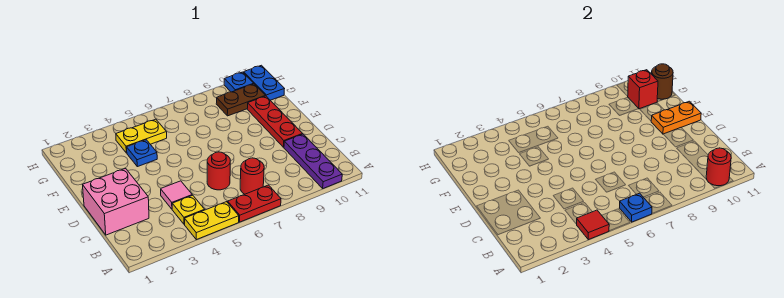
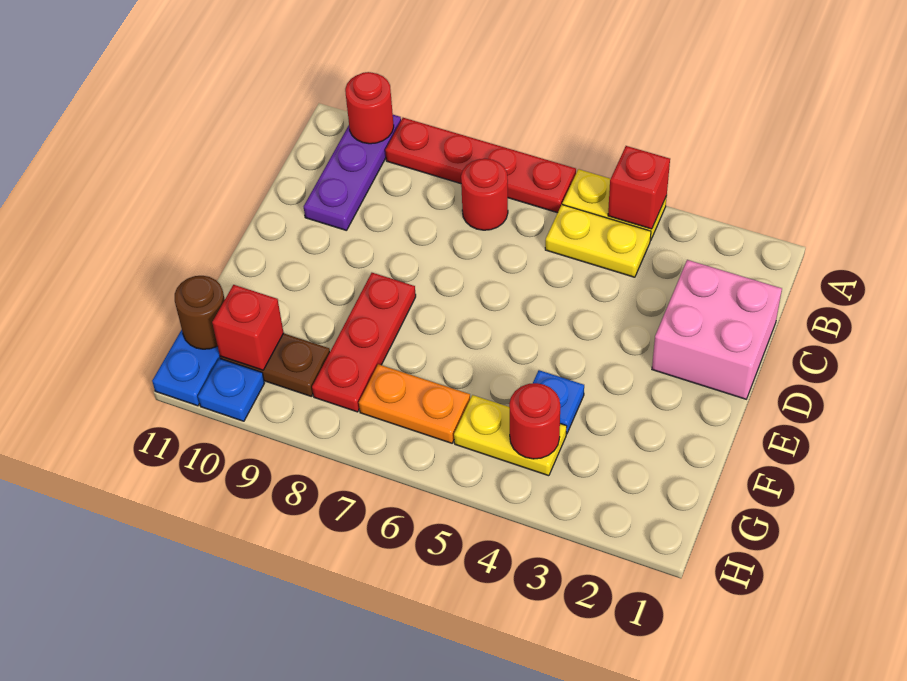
red 1x1 tile [577,210,609,240] -> red 1x1 brick [608,146,670,229]
red 1x2 plate [228,185,281,222] -> red 1x4 plate [385,118,576,213]
blue 1x1 plate [620,193,652,222] -> none
yellow 1x1 plate [172,195,205,224] -> yellow 1x2 plate [545,205,651,277]
pink 1x1 tile [161,181,192,209] -> none
red 1x1 round brick [207,152,230,190] -> red 1x1 round brick moved to [509,383,560,459]
red 1x3 plate [247,96,302,147] -> red 1x3 plate moved to [312,273,416,412]
orange 1x2 plate [651,101,701,134] -> orange 1x2 plate moved to [359,364,470,443]

